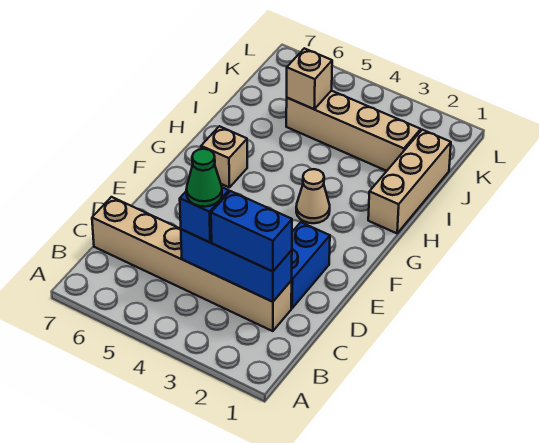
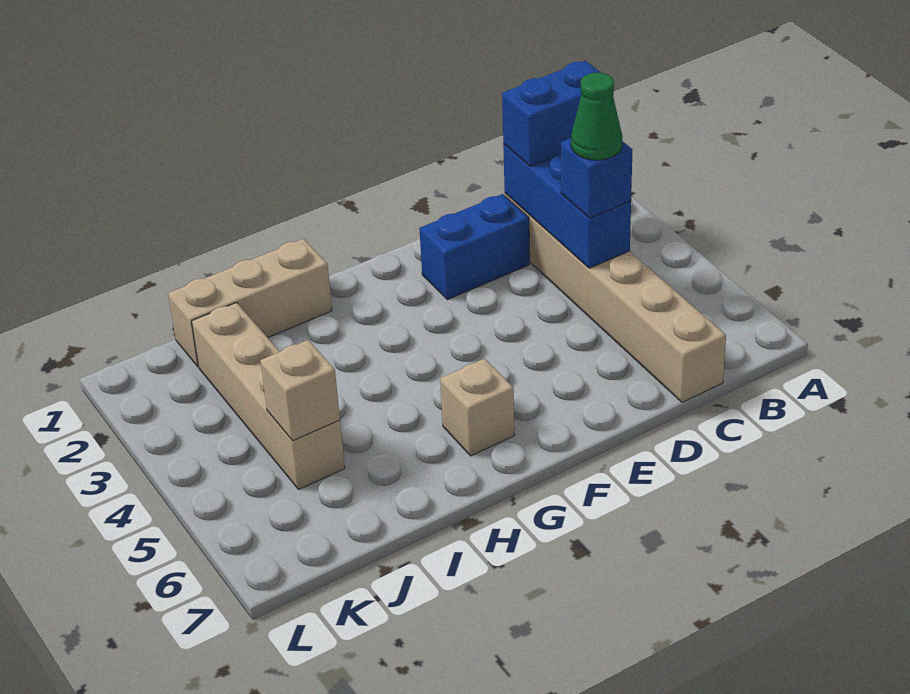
blue 1x2 brick [211,191,292,272] -> blue 1x2 brick turned to [502,61,601,167]
tan 1x1 cone [296,169,330,223] -> none

